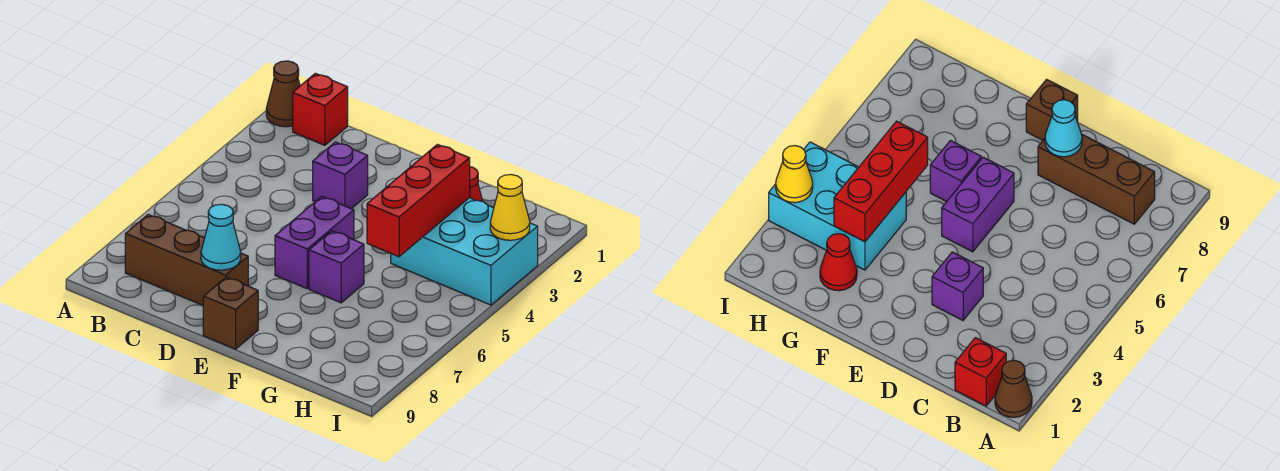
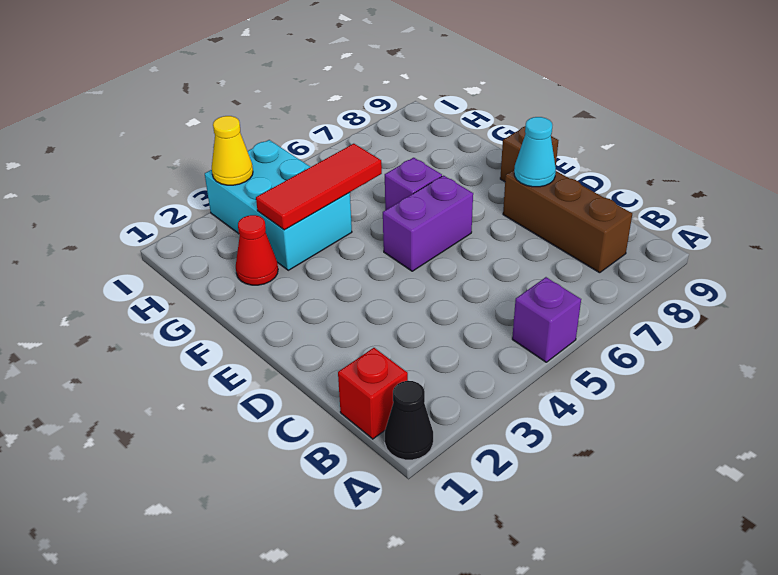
brown 1x1 cone [266,61,300,127] -> black 1x1 cone [385,381,433,460]
purple 1x1 brick [313,142,368,209] -> purple 1x1 brick moved to [512,277,581,362]
red 1x3 brick [367,144,470,257] -> red 1x3 tile [256,144,382,230]

